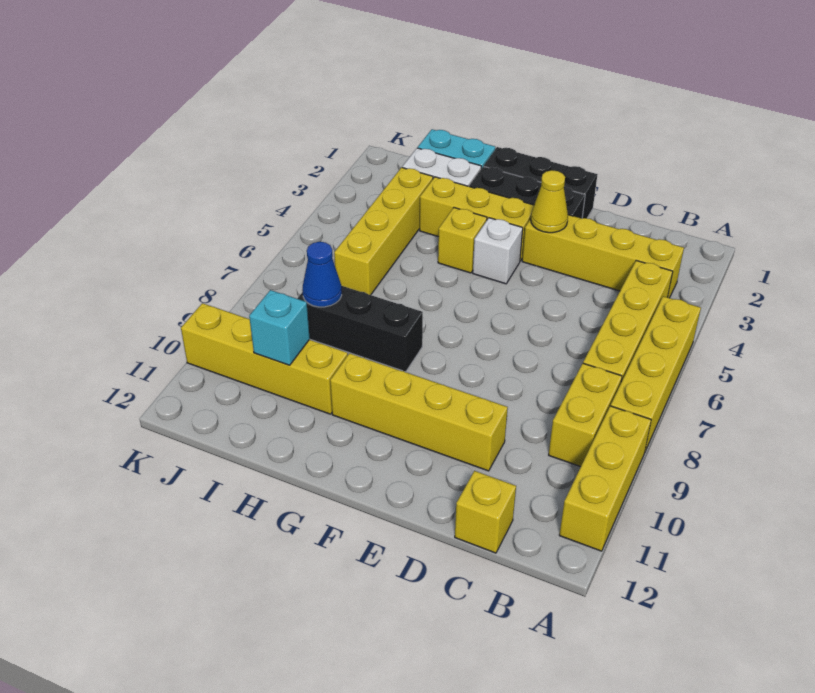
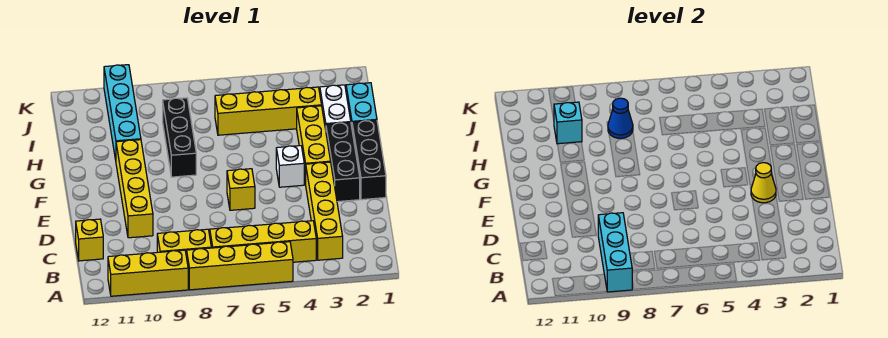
none -> cyan 1x3 brick [598,213,633,292]
yellow 1x1 brick [438,208,487,273] -> yellow 1x1 brick moved to [227,169,255,210]
yellow 1x4 brick [181,303,348,414] -> cyan 1x4 brick [104,65,141,160]

